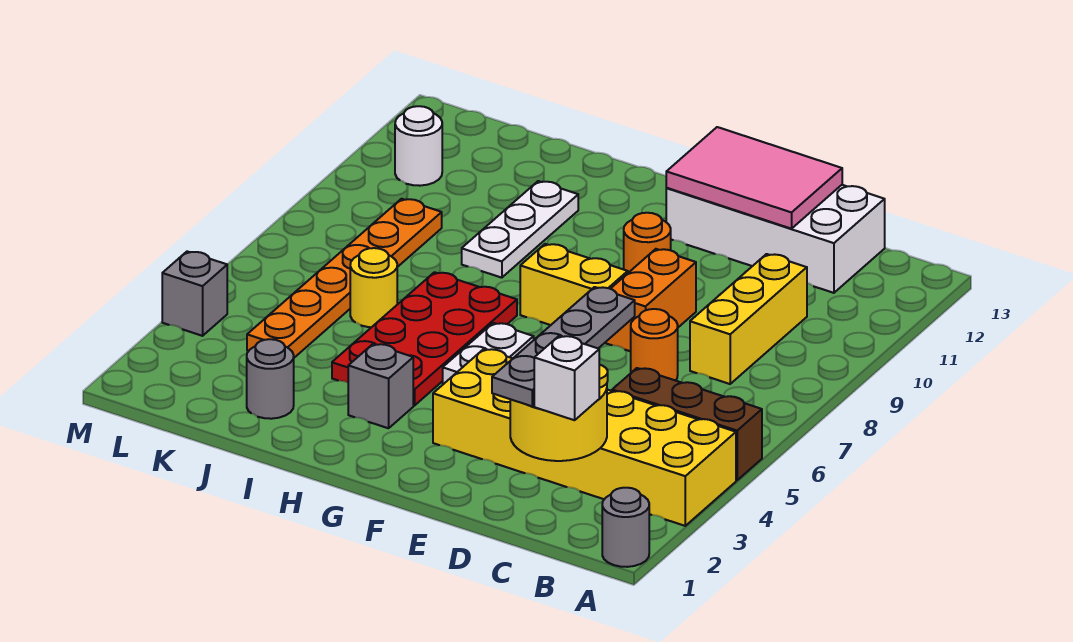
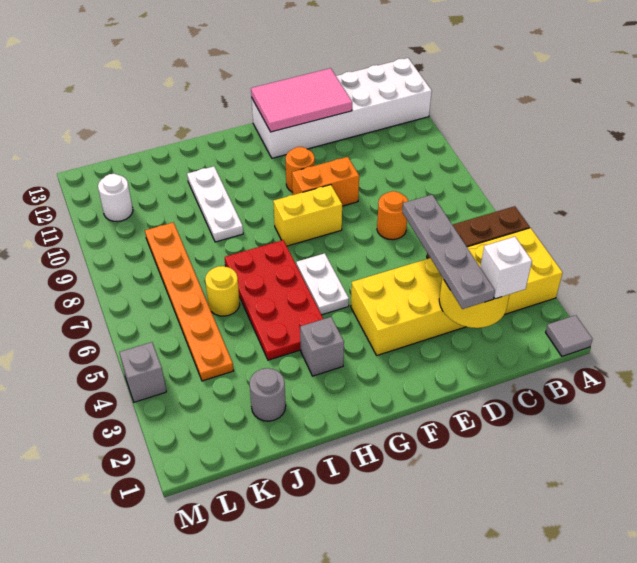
grey 1x1 round brick [602,488,649,567] -> grey 1x1 tile [546,315,593,356]
yellow 1x3 brick [690,254,807,384] -> none
white 2x4 brick [666,185,885,293] -> white 2x6 brick [251,58,432,158]
orange 1x2 brick [605,249,696,351] -> orange 1x2 brick turned to [292,157,359,206]

